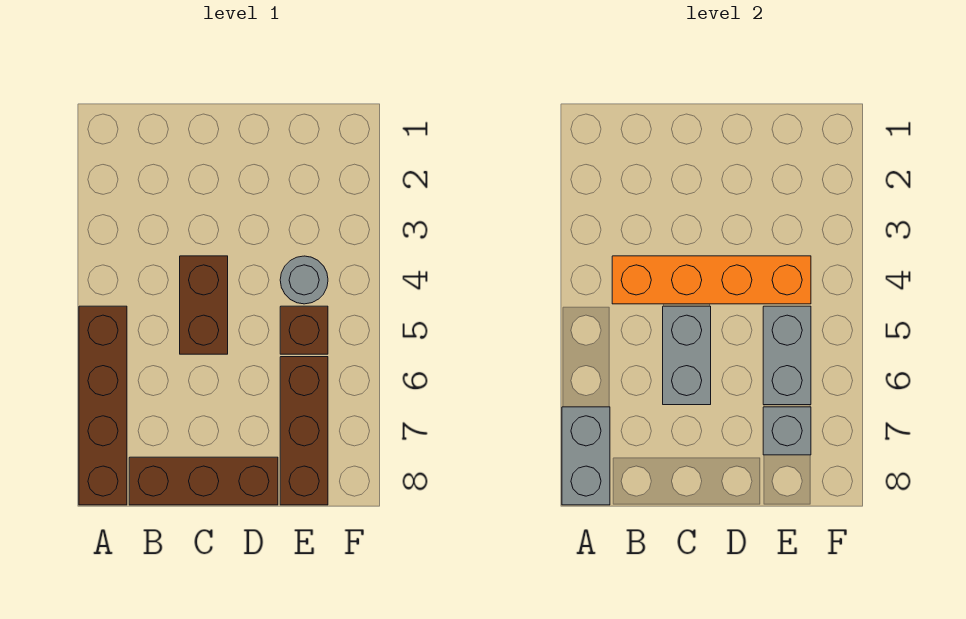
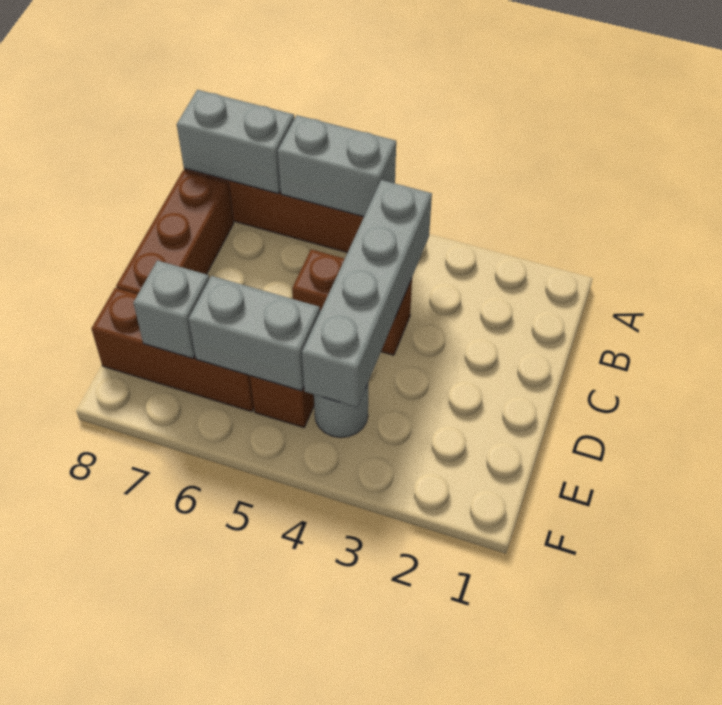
orange 1x4 brick [612,256,811,304] -> grey 1x4 brick [302,180,432,407]
grey 1x2 brick [663,306,711,405] -> grey 1x2 brick moved to [278,115,396,217]

